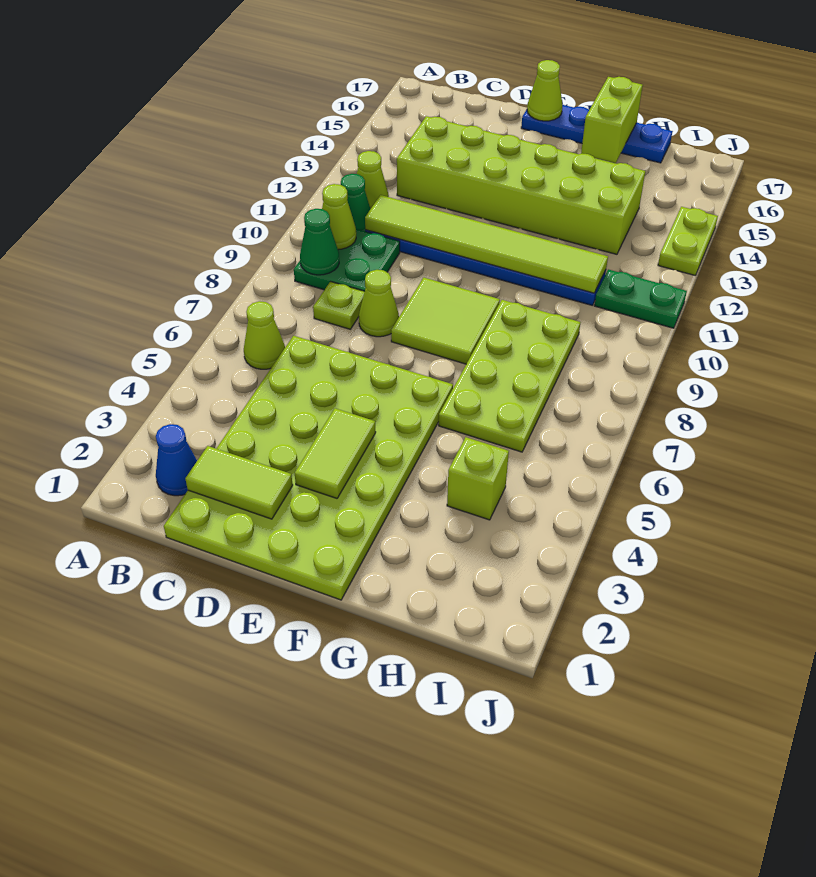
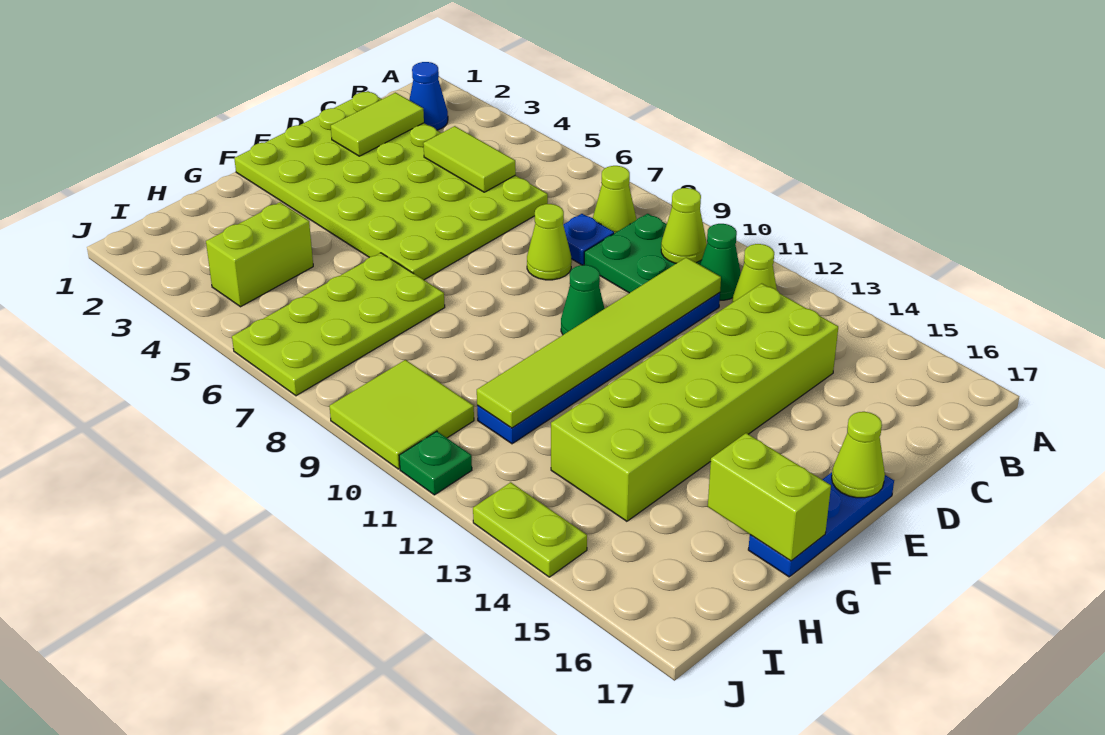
lime 1x1 cone [244,301,285,369] -> lime 1x1 cone moved to [593,166,636,233]
green 1x1 cone [300,209,339,275] -> green 1x1 cone moved to [561,265,605,335]
lime 1x1 plate [313,282,365,329] -> blue 1x1 plate [563,214,614,265]
lime 1x2 tile [295,408,376,498] -> lime 1x2 tile moved to [423,126,516,192]
lime 2x2 tile [391,278,500,364] -> lime 2x2 tile moved to [330,360,474,469]
blue 1x4 plate [521,105,672,163] -> blue 1x3 plate [748,473,894,577]
lime 2x4 plate [439,300,580,452] -> lime 2x4 plate turned to [232,253,445,396]
lime 1x1 brick [447,437,509,520] -> lime 1x2 brick [206,202,313,307]
green 1x2 plate [595,269,687,328] -> green 1x1 plate [399,431,472,495]

